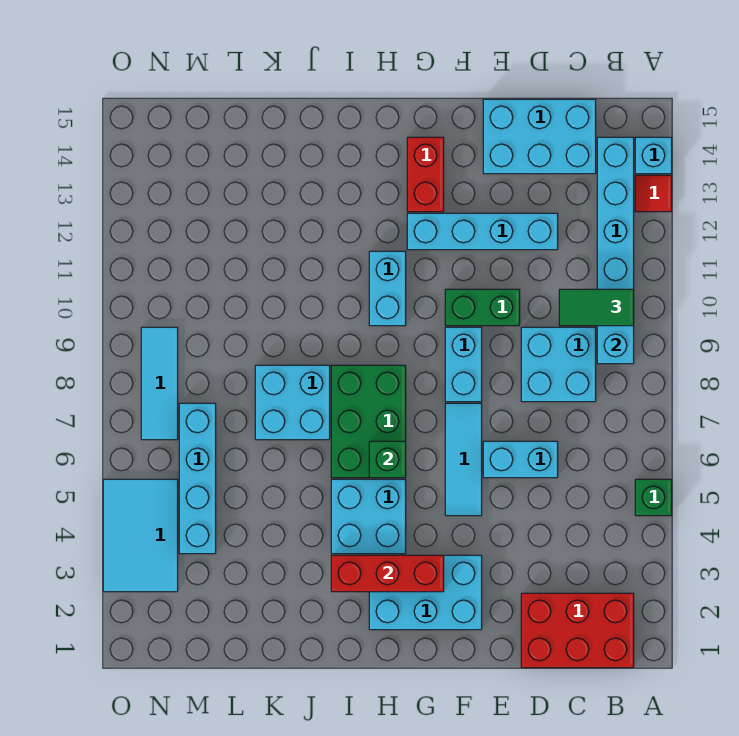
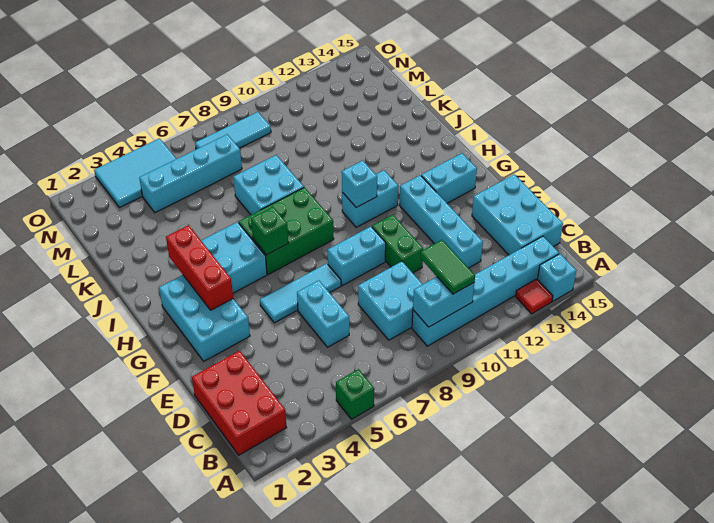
red 1x2 brick [407,137,444,212] -> cyan 1x2 brick [421,153,477,203]
none -> cyan 1x1 brick [342,160,377,207]

